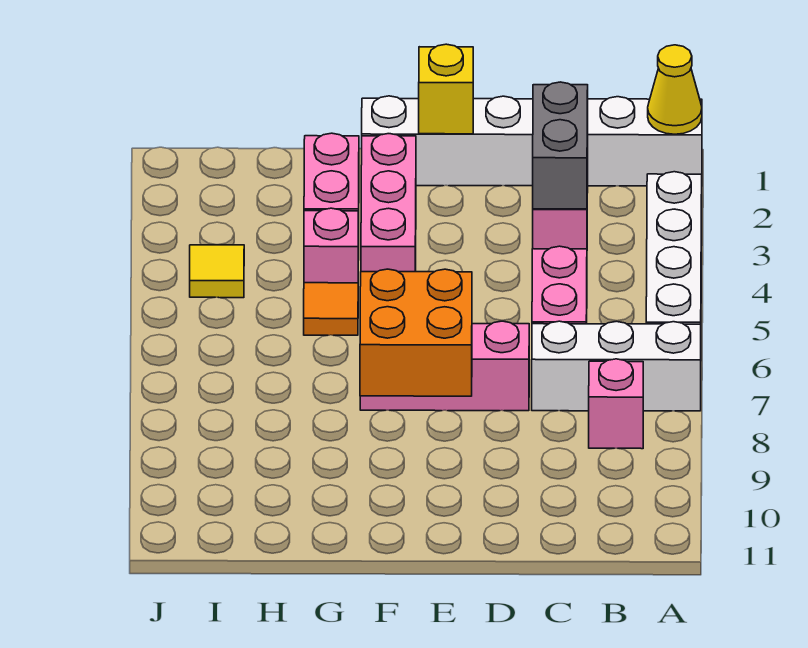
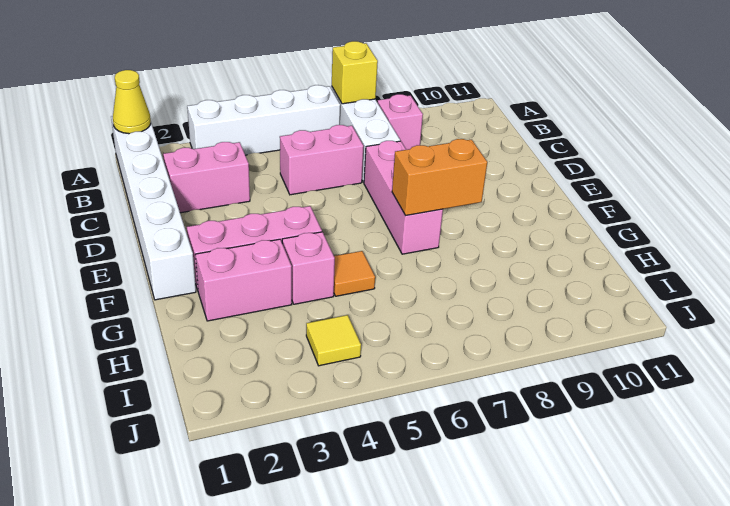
grey 1x2 brick [533,82,588,209] -> none
yellow 1x1 brick [419,44,473,134] -> yellow 1x1 brick moved to [332,41,378,104]
orange 2x2 brick [360,269,472,396] -> orange 1x2 brick [392,139,487,216]

